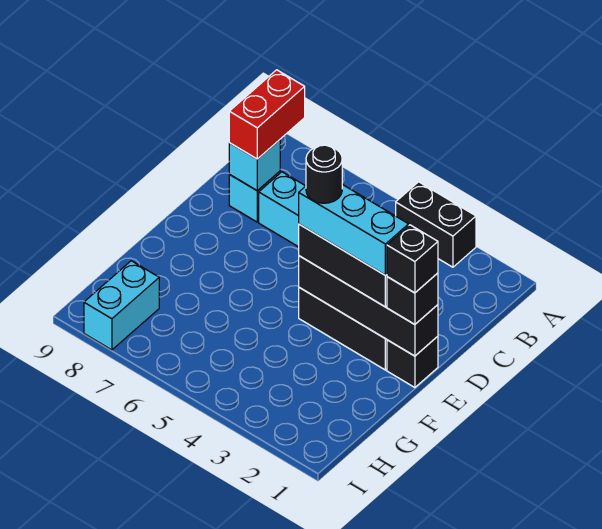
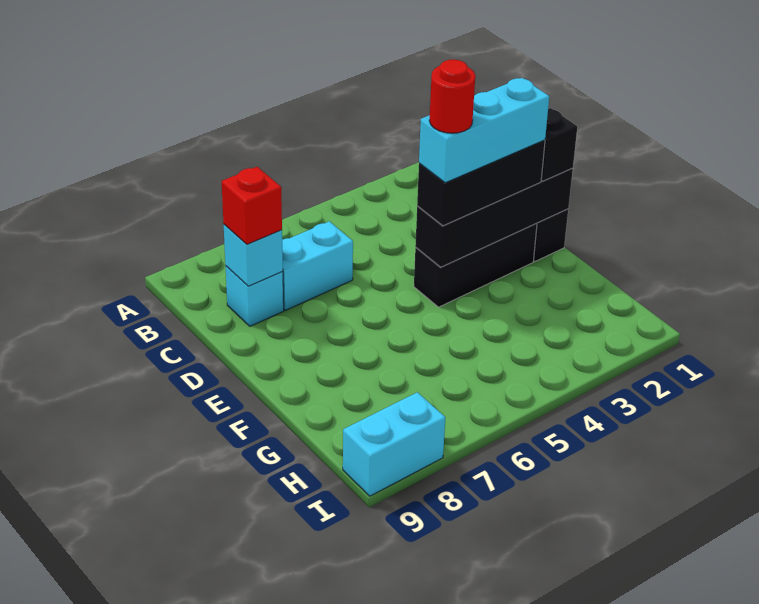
black 1x2 brick [396,182,476,267] -> none
red 1x2 brick [229,70,305,159] -> red 1x1 brick [222,167,282,244]
black 1x1 brick [387,225,438,293] -> none
black 1x1 round brick [306,145,342,203] -> red 1x1 round brick [429,60,475,133]
cyan 1x2 brick [84,261,159,350] -> cyan 1x2 brick turned to [343,392,445,496]

